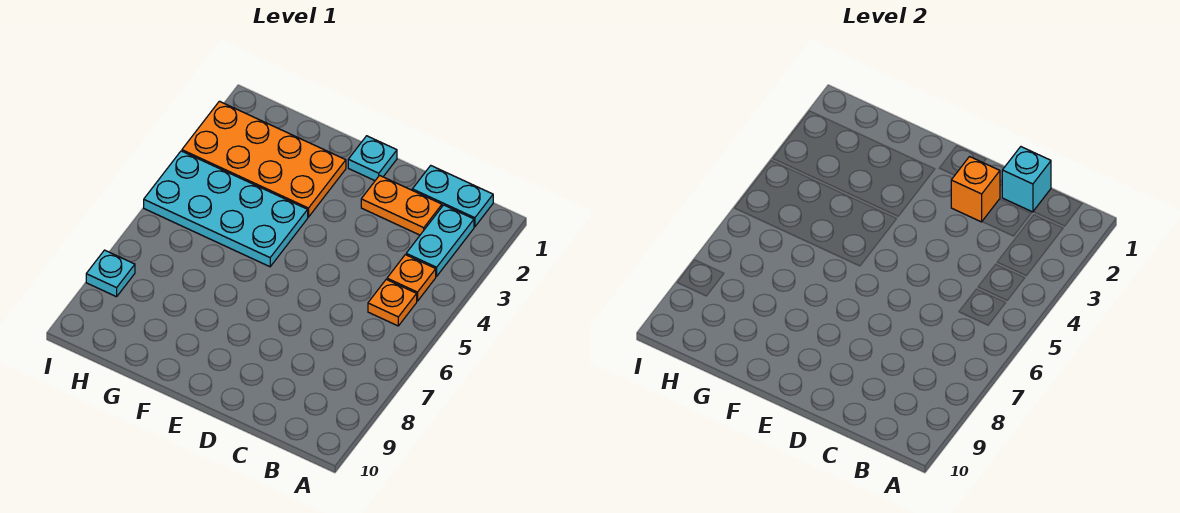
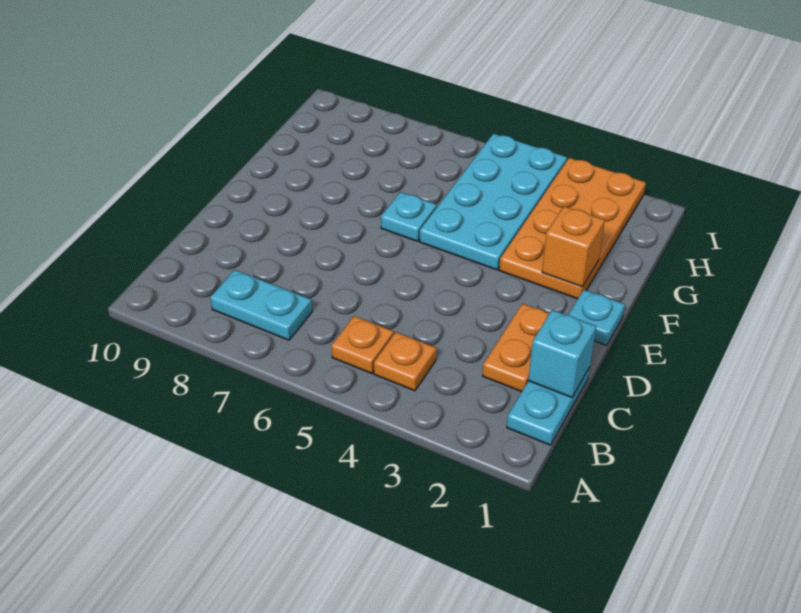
cyan 1x2 plate [406,205,474,276] -> cyan 1x2 plate moved to [210,270,312,340]
orange 1x1 brick [951,157,1000,222] -> orange 1x1 brick moved to [542,206,605,287]
cyan 1x1 plate [86,250,135,297] -> cyan 1x1 plate moved to [381,192,437,241]

